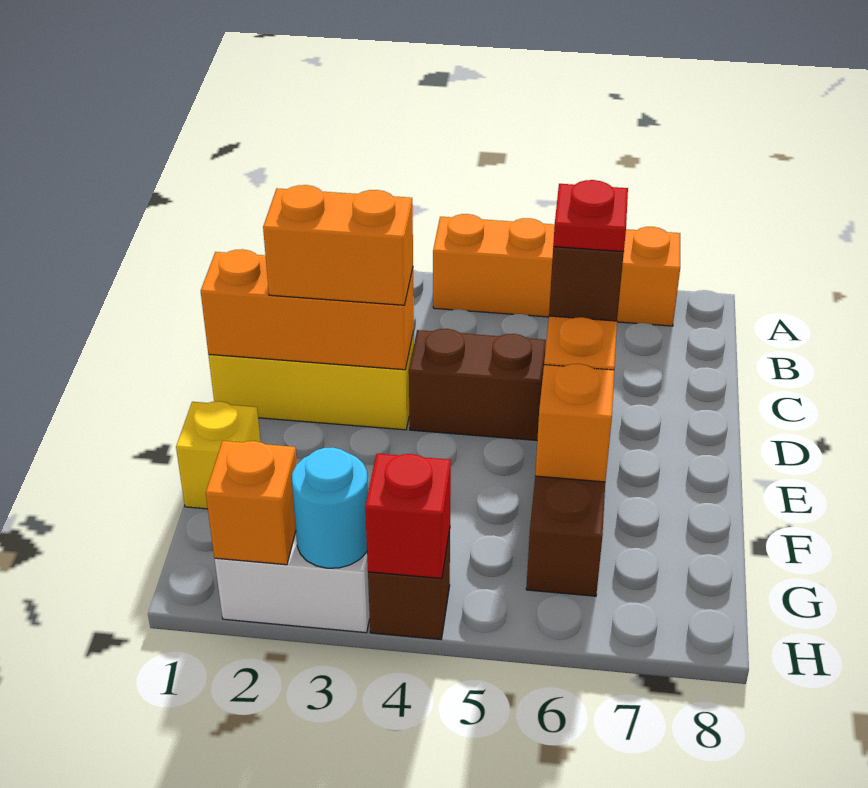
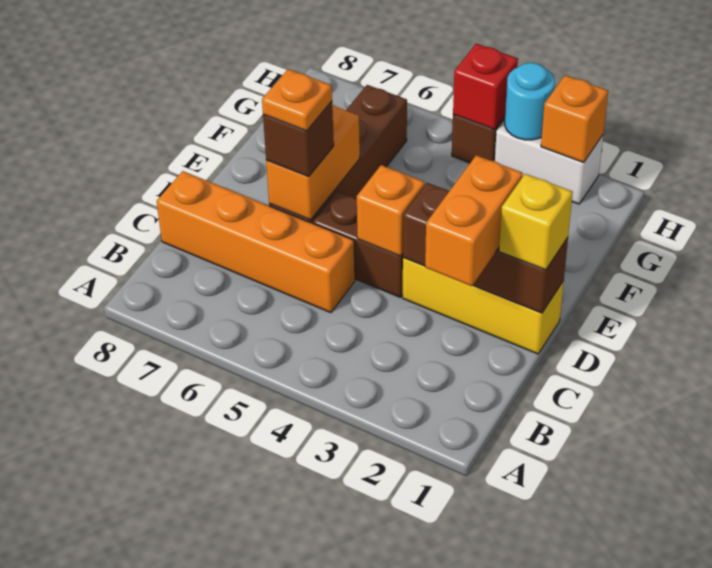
orange 1x4 brick [433,214,680,326] -> orange 1x4 brick moved to [157,171,355,313]
orange 1x3 brick [201,249,414,370] -> brown 1x3 brick [403,183,568,313]
orange 1x2 brick [263,185,413,305] -> orange 1x2 brick turned to [425,155,523,286]
red 1x1 plate [553,180,628,252] -> orange 1x1 plate [262,69,332,131]
yellow 1x1 brick [176,401,261,509] -> yellow 1x1 brick moved to [499,174,573,270]
orange 1x1 brick [535,364,614,482] -> orange 1x1 brick moved to [357,165,425,256]

